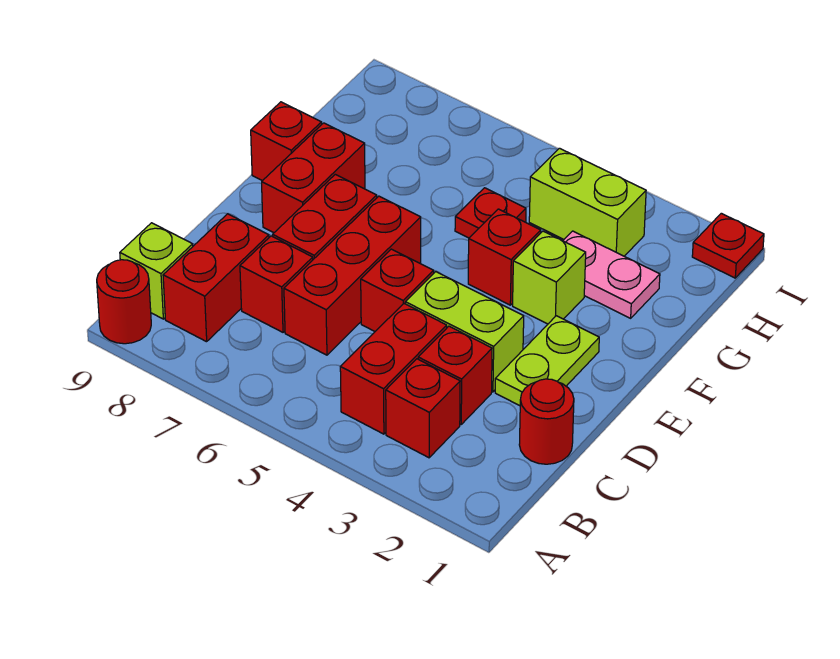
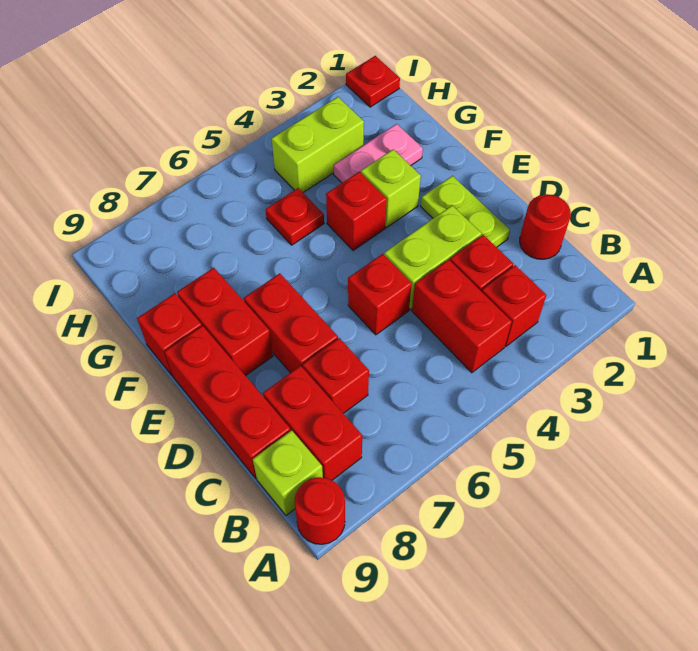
red 1x3 brick [284,196,421,355] -> red 1x3 brick moved to [164,326,291,478]

